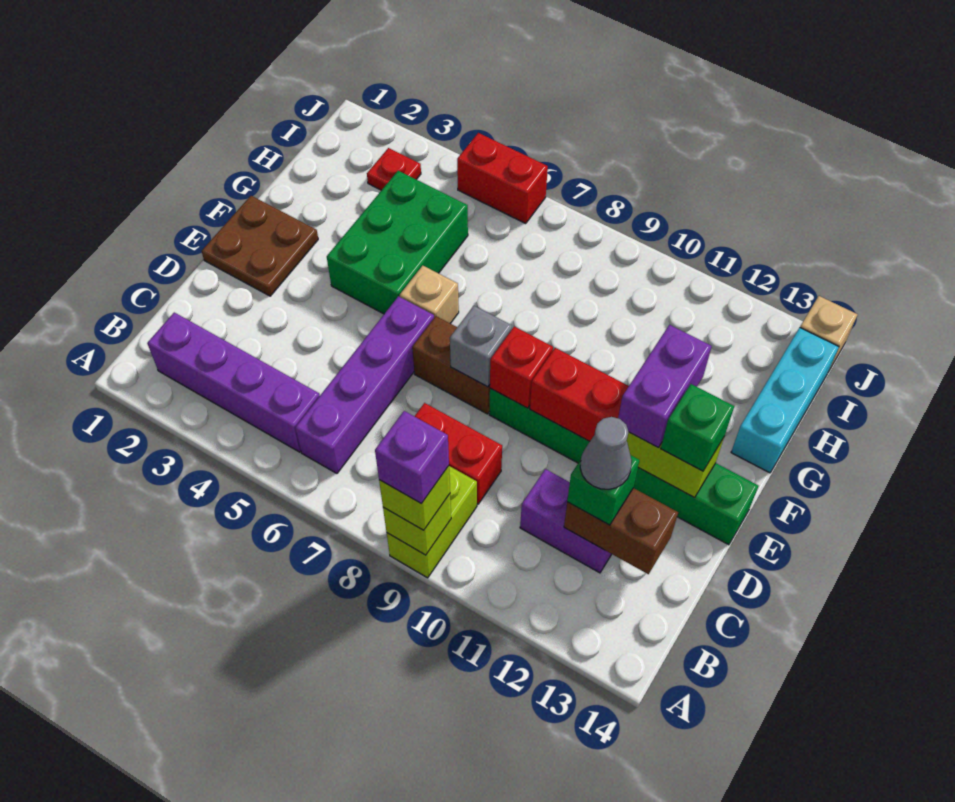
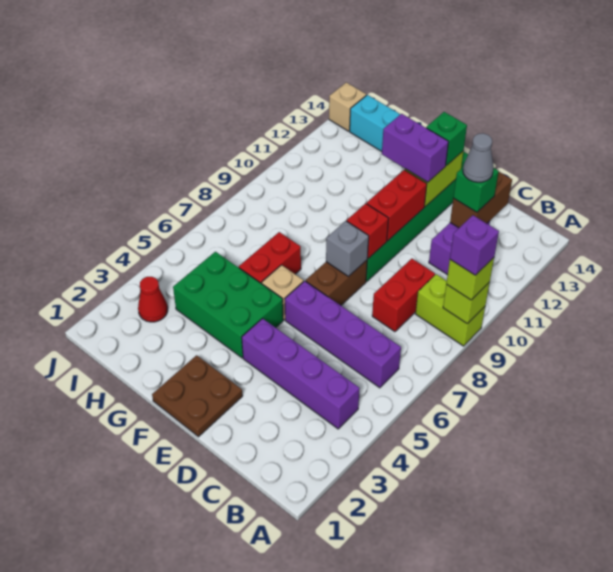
purple 1x4 brick [147,312,320,452] -> purple 1x4 brick turned to [242,319,360,429]
red 1x1 plate [367,148,421,190] -> red 1x1 cone [138,277,168,322]
red 1x2 brick [457,133,548,223] -> red 1x2 brick moved to [239,232,301,284]

